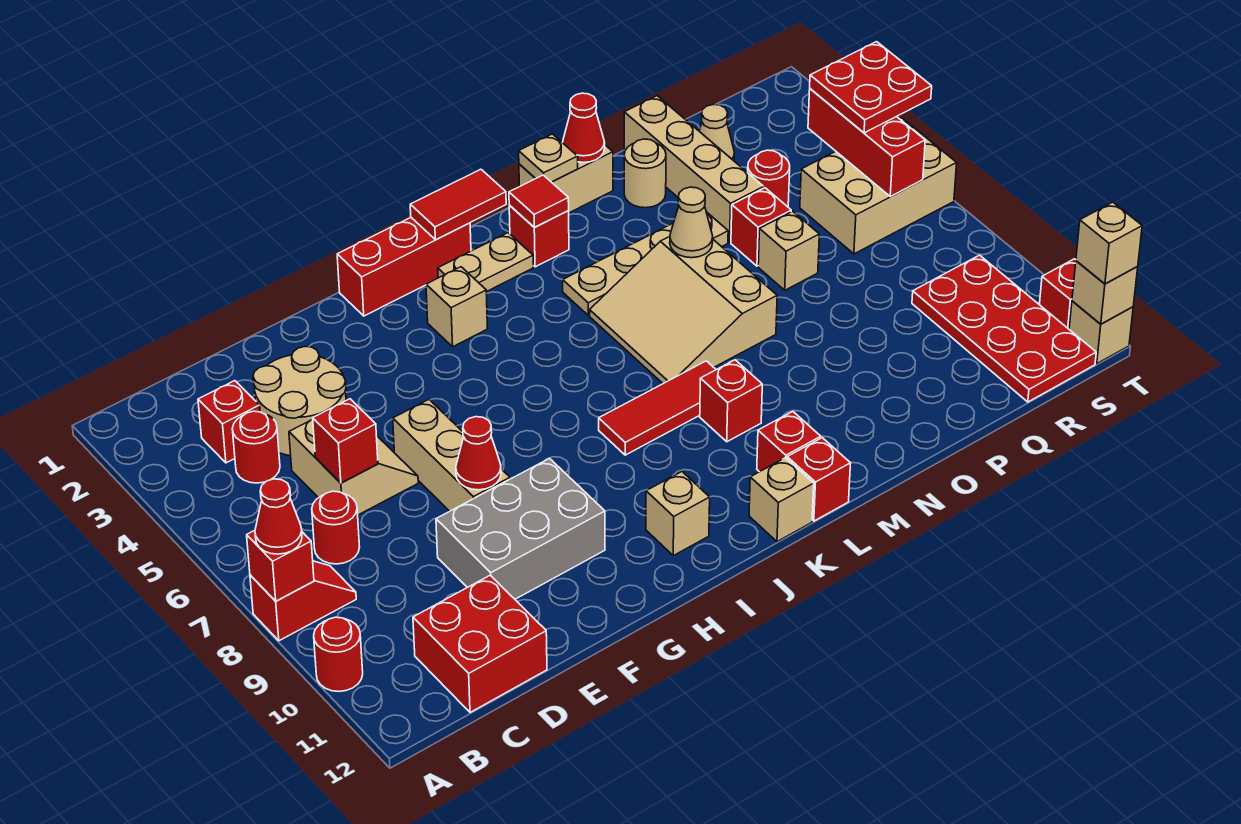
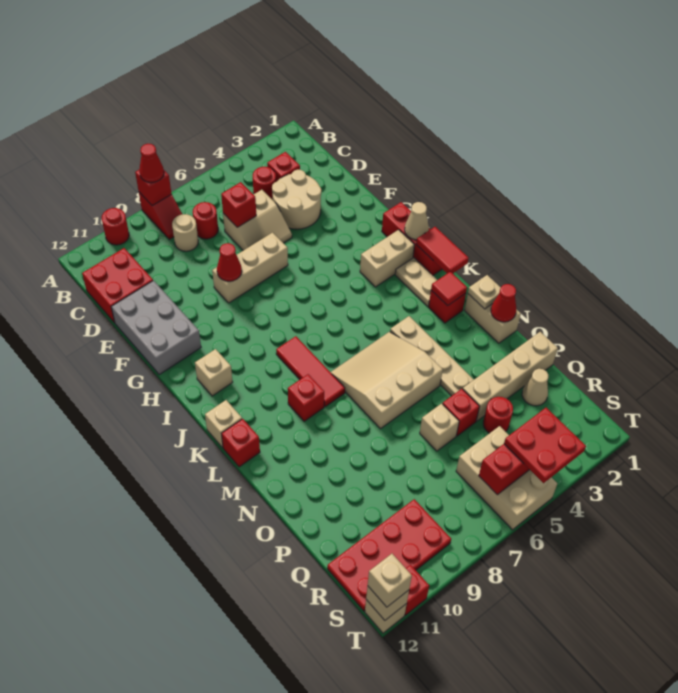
grey 2x3 brick [436,459,605,599] -> grey 2x3 brick moved to [111,281,201,375]
tan 1x1 brick [426,267,487,347] -> tan 1x2 brick [360,230,414,287]
red 1x1 brick [757,411,821,472] -> none
tan 1x1 cone [670,187,713,258] -> tan 1x1 cone moved to [405,202,429,240]
tan 1x1 round brick [624,139,666,208] -> tan 1x1 round brick moved to [172,214,198,251]

